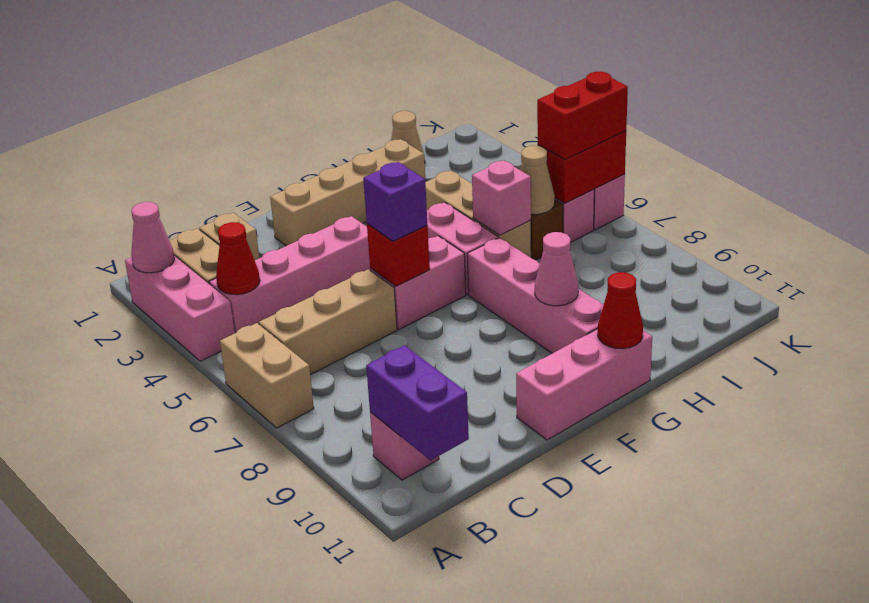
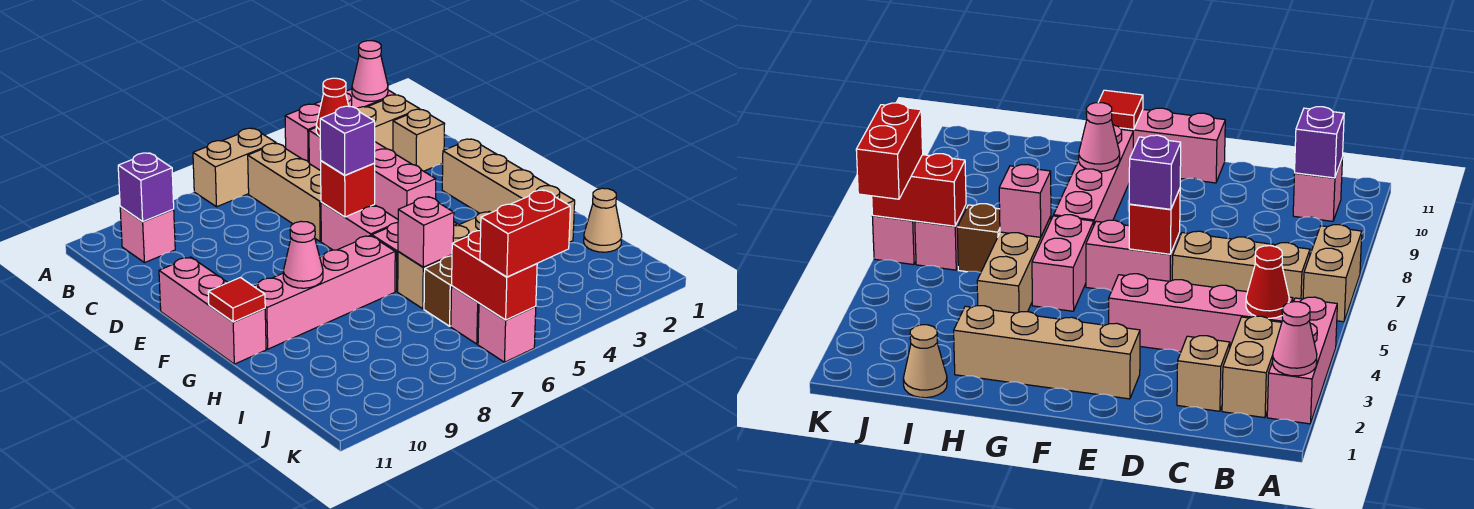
purple 1x2 brick [366,345,469,460] -> purple 1x1 brick [118,153,174,222]
red 1x1 cone [598,272,643,349] -> red 1x1 tile [208,278,265,322]
tan 1x1 cone [520,146,555,215] -> none
red 1x2 brick [537,72,628,160] -> red 1x2 brick turned to [480,190,570,277]

